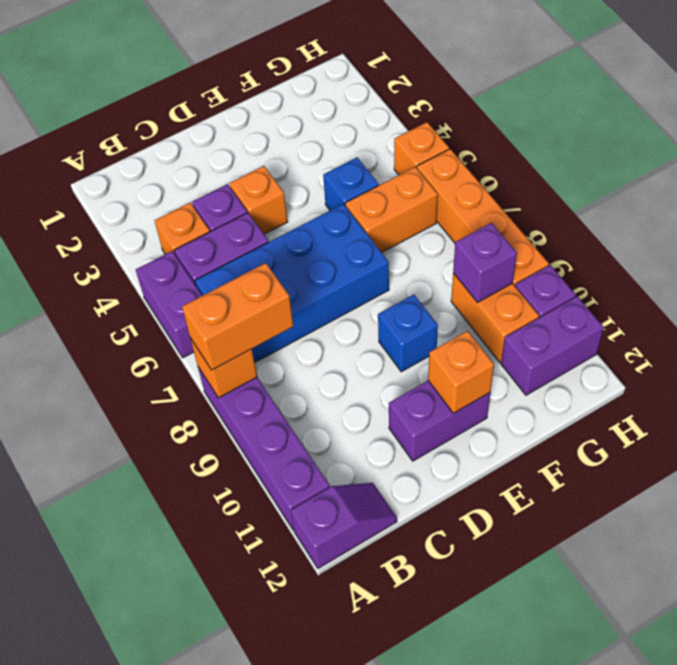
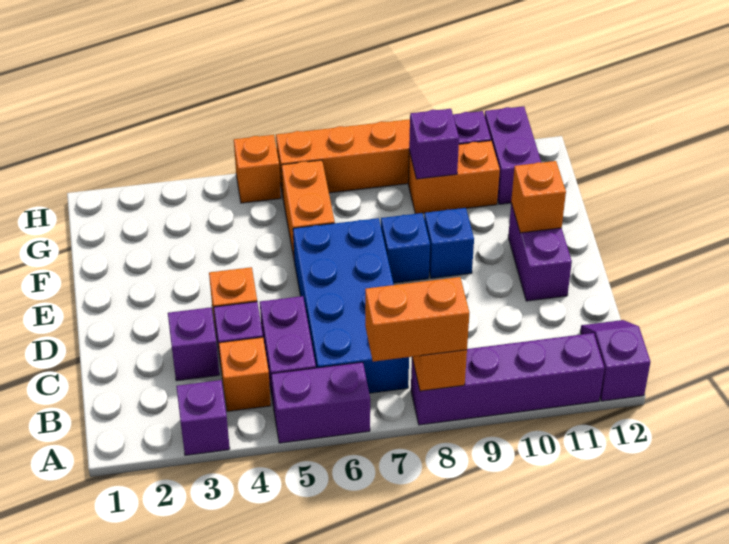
none -> purple 1x1 brick [176,380,230,455]
orange 1x2 brick [182,263,293,370] -> orange 1x2 brick turned to [365,277,469,362]
none -> purple 1x1 brick [168,307,219,381]
blue 1x1 brick [323,158,379,210] -> blue 1x1 brick moved to [381,213,430,283]

